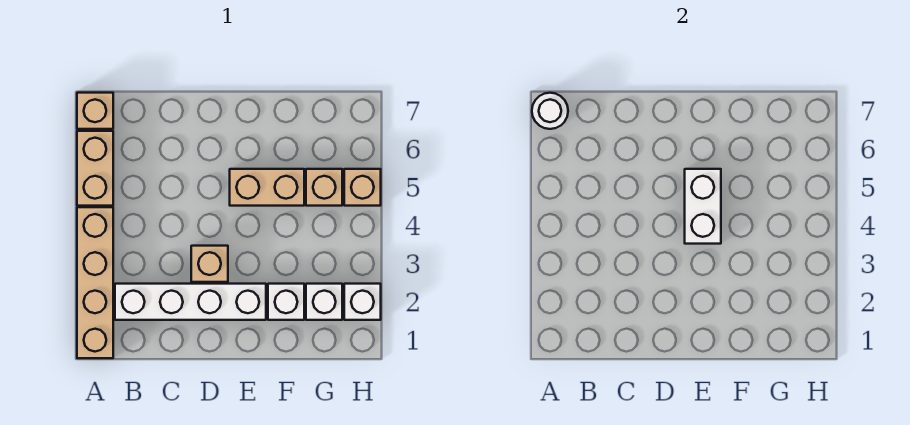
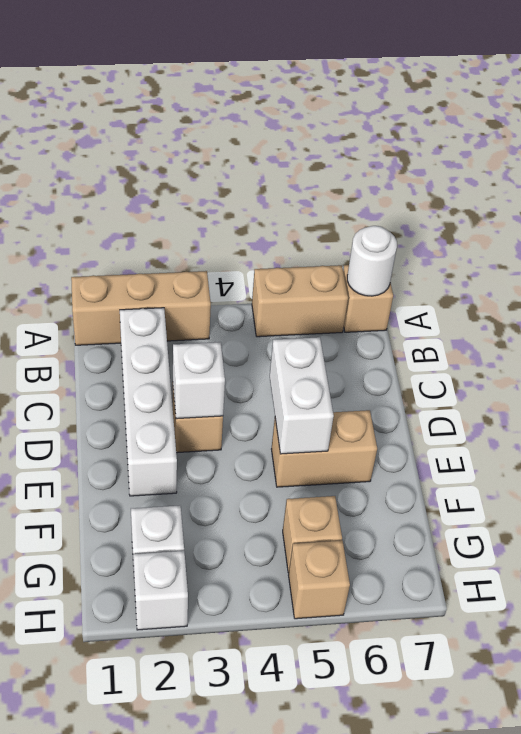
tan 1x4 brick [77,207,113,358] -> tan 1x3 brick [71,271,211,345]
white 1x2 brick [685,169,721,244] -> white 1x2 brick turned to [270,337,334,454]
tan 1x2 brick [230,169,304,206] -> tan 1x2 brick turned to [272,410,377,487]
white 1x1 brick [268,284,304,320] -> white 1x1 brick moved to [173,342,225,419]

